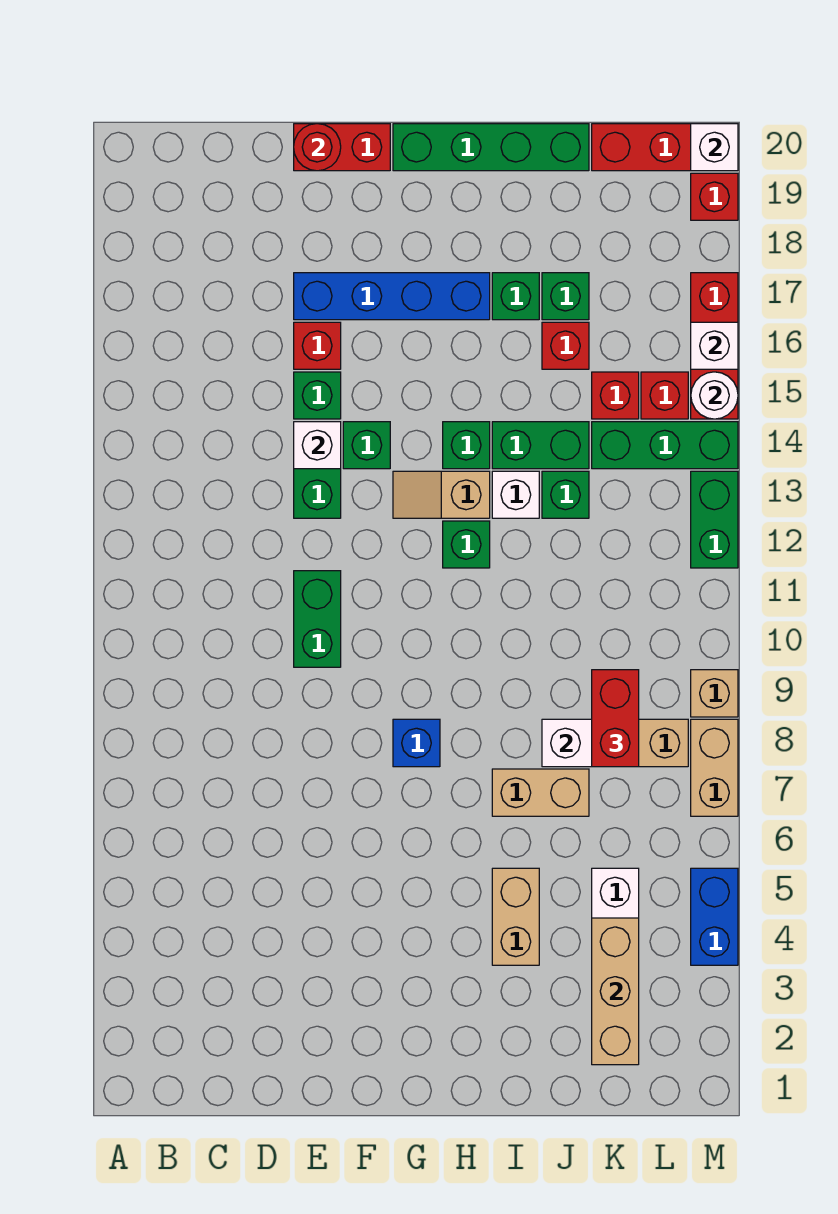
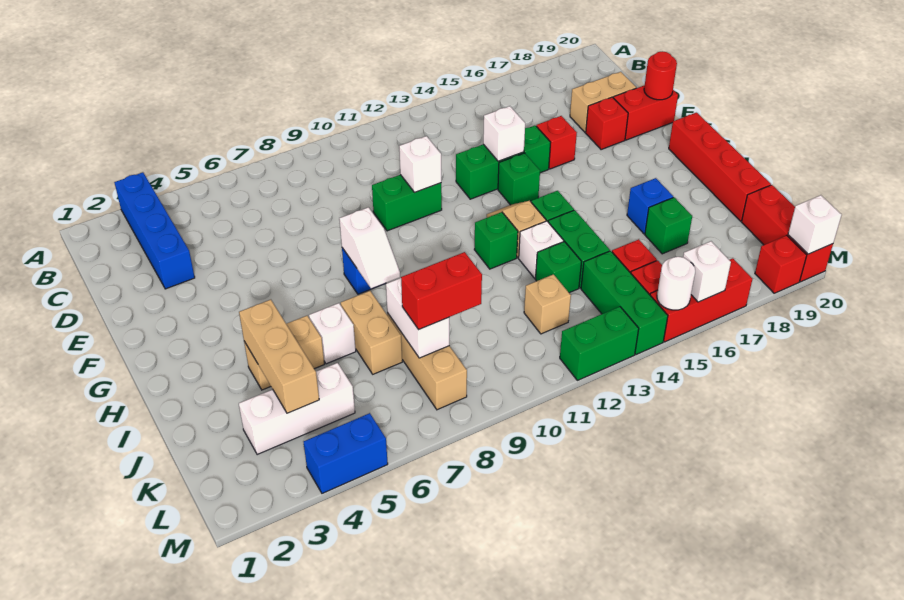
none -> white 1x1 brick [399,136,441,193]
blue 1x4 brick [294,273,490,320] -> blue 1x4 brick moved to [114,172,195,289]
red 1x2 brick [294,124,390,171] -> red 1x2 brick turned to [613,85,678,140]
none -> white 1x2 slope [339,207,400,288]
green 1x4 brick [393,124,589,171] -> red 1x4 brick [669,113,771,221]
none -> white 1x1 brick [309,303,356,364]
green 1x1 brick [492,273,539,320] -> blue 1x1 brick [627,178,673,234]
red 1x1 brick [542,322,589,369] -> red 1x1 brick moved to [586,97,628,150]
tan 1x3 brick [592,918,639,1065] -> tan 1x3 brick turned to [239,300,319,413]
tan 1x2 brick [691,719,738,816] -> tan 1x2 brick moved to [570,72,636,132]
tan 1x1 brick [691,670,738,717] -> tan 1x1 brick moved to [524,274,571,334]

